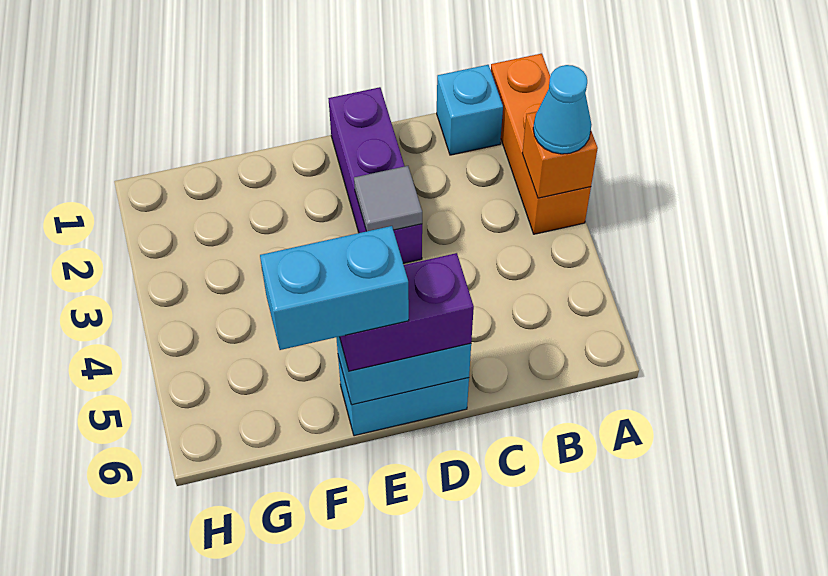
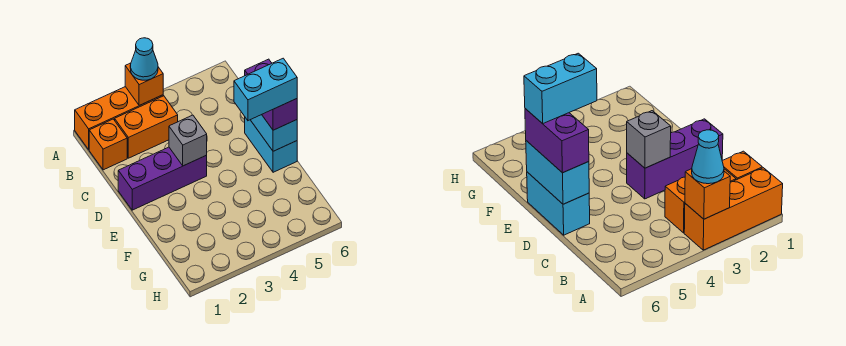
cyan 1x1 brick [437,65,503,155] -> orange 1x1 brick [89,119,127,170]
none -> orange 1x2 brick [115,96,178,158]
grey 1x1 tile [354,166,422,231] -> grey 1x1 brick [169,115,207,166]
cyan 1x2 brick [260,226,409,350] -> cyan 1x2 brick turned to [234,58,297,121]

